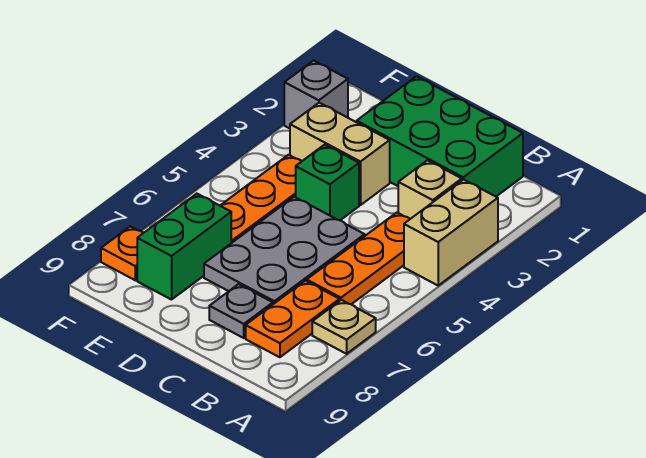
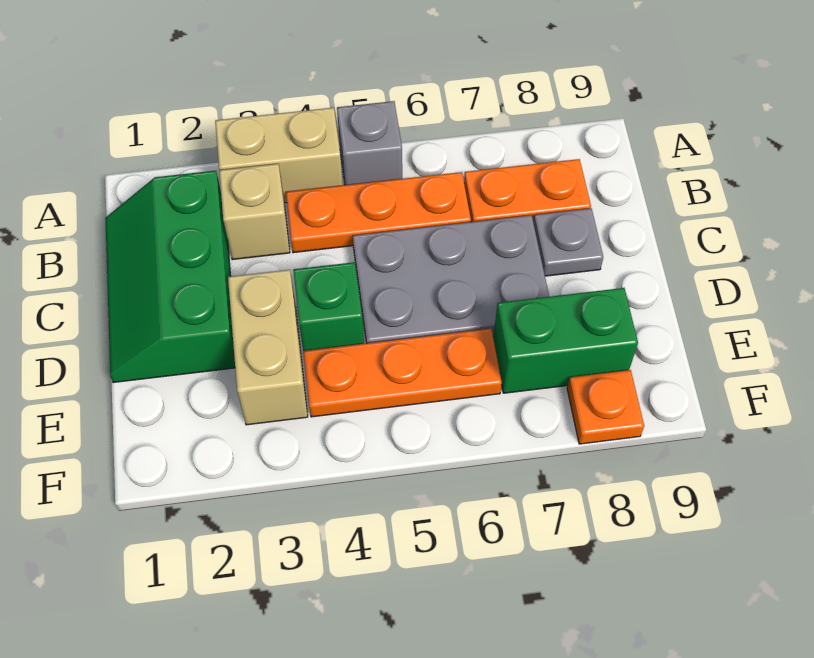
tan 1x1 plate [312,300,376,354] -> none
green 2x3 brick [357,76,523,196] -> green 2x3 slope [105,171,235,383]
grey 1x1 brick [284,61,348,128] -> grey 1x1 brick moved to [337,101,402,185]

